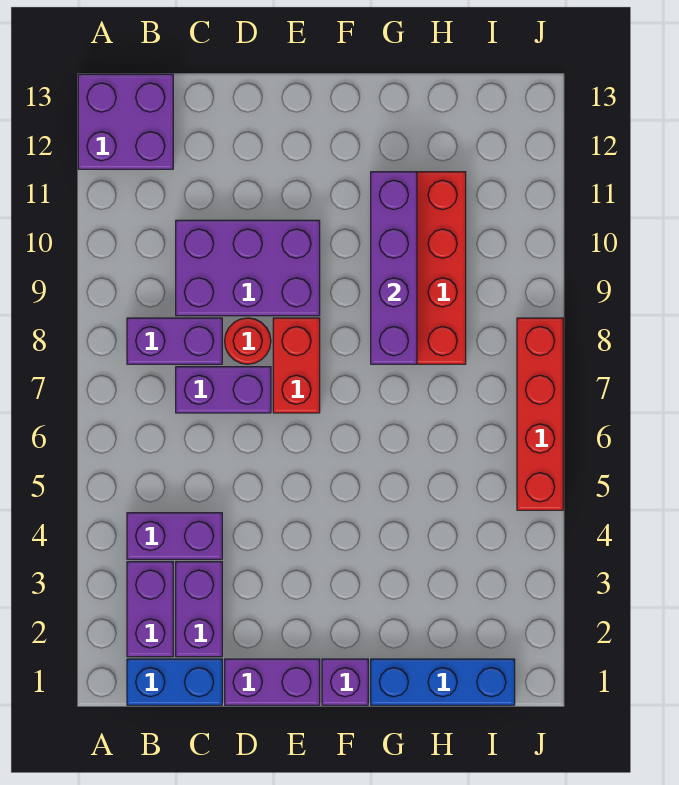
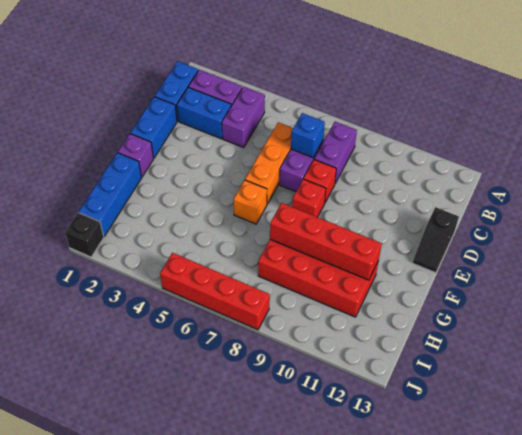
purple 2x2 brick [78,74,173,169] -> none
purple 1x2 brick [176,562,222,657] -> blue 1x2 brick [177,87,231,139]
none -> orange 1x3 brick [245,122,293,204]
none -> blue 1x1 brick [291,113,325,158]
purple 2x3 brick [176,220,320,316] -> none
purple 1x2 brick [225,659,320,705] -> blue 1x2 brick [130,97,177,158]
red 1x1 round brick [225,318,271,364] -> red 1x1 brick [304,160,336,202]
none -> black 1x2 slope [413,207,459,273]
red 1x2 brick [273,318,320,413] -> red 1x1 brick [292,179,326,217]
none -> orange 1x1 brick [234,180,267,224]
purple 1x4 brick [371,172,417,364] -> red 1x4 brick [270,203,382,280]
none -> black 1x1 brick [65,213,104,257]

